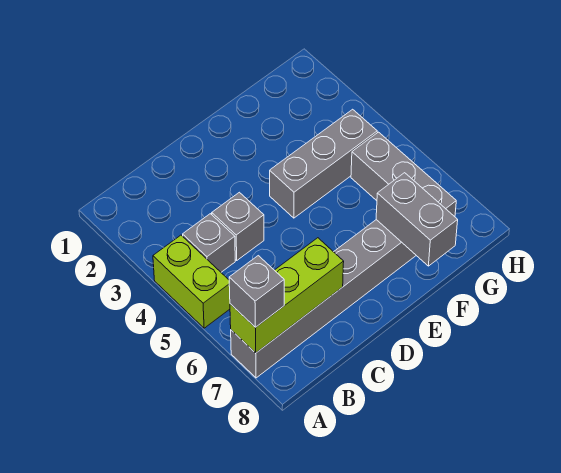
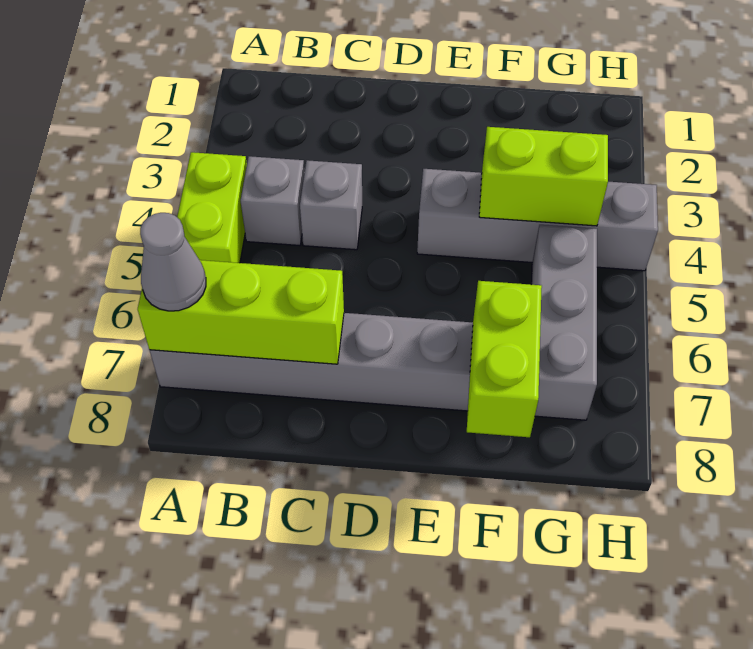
grey 1x1 brick [229,256,284,327] -> grey 1x1 cone [140,213,206,311]
grey 1x3 brick [270,109,377,218] -> grey 1x4 brick [417,169,658,271]
none -> lime 1x2 brick [479,127,608,226]
grey 1x2 brick [376,173,458,266] -> lime 1x2 brick [467,281,542,437]

